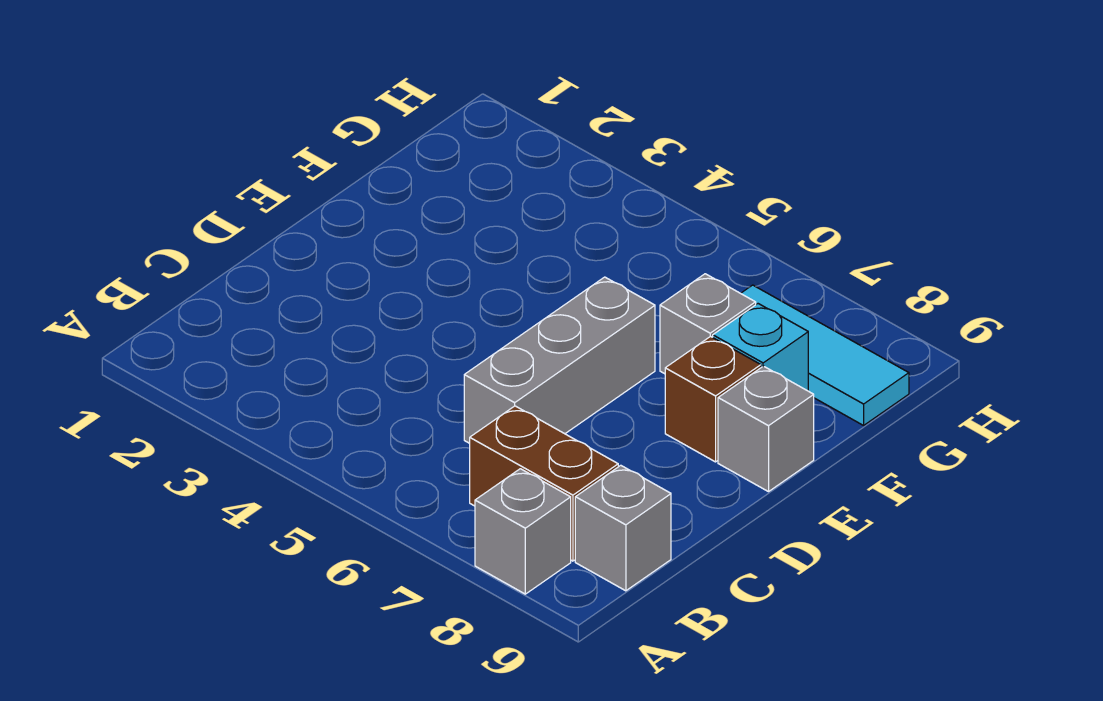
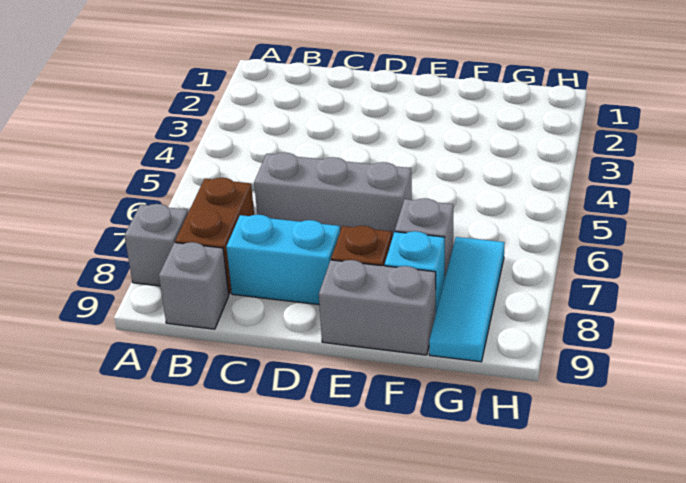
none -> cyan 1x2 brick [226,215,340,305]
grey 1x1 brick [718,366,814,492] -> grey 1x2 brick [319,260,436,355]

